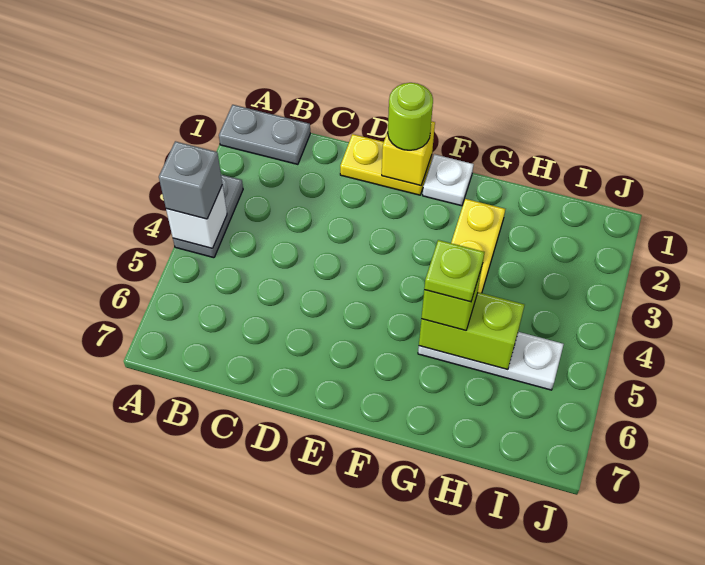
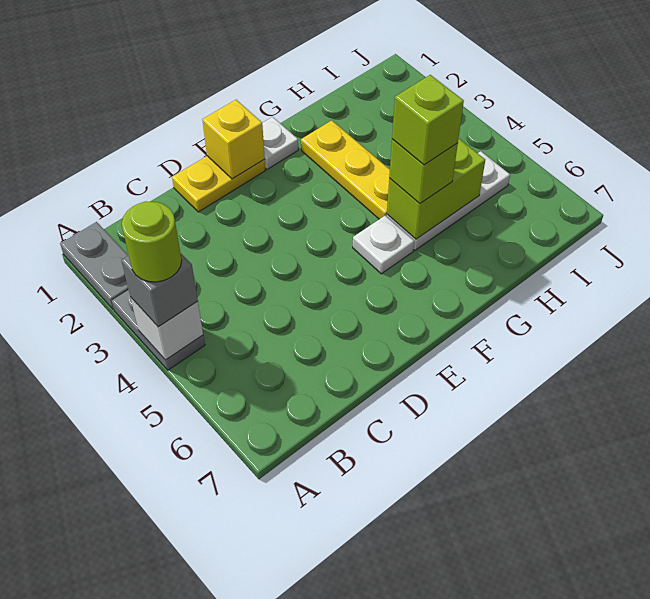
grey 1x2 plate [219,105,310,164] -> grey 1x2 plate turned to [60,222,129,309]
lime 1x1 round brick [388,83,433,150] -> lime 1x1 round brick moved to [122,201,182,282]
none -> white 1x1 plate [353,216,414,274]
lime 1x1 plate [424,240,485,302] -> lime 1x1 brick [392,75,464,165]

